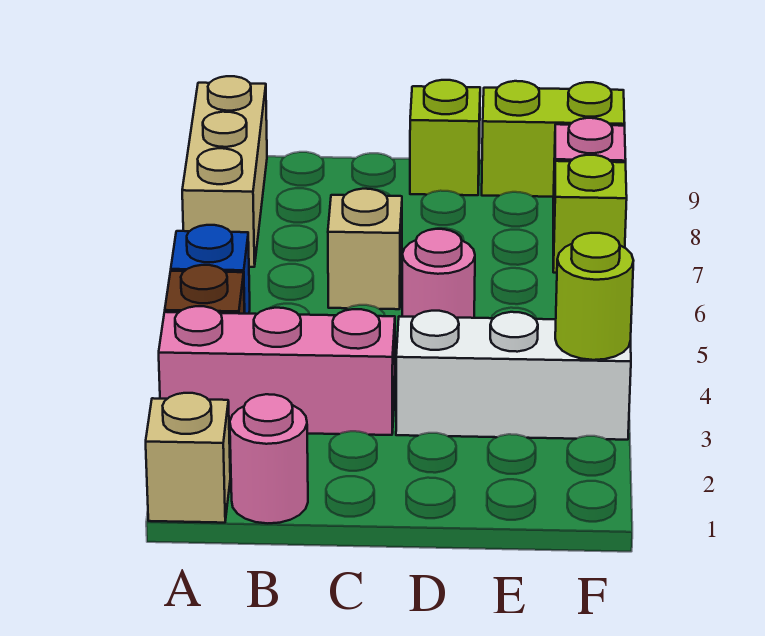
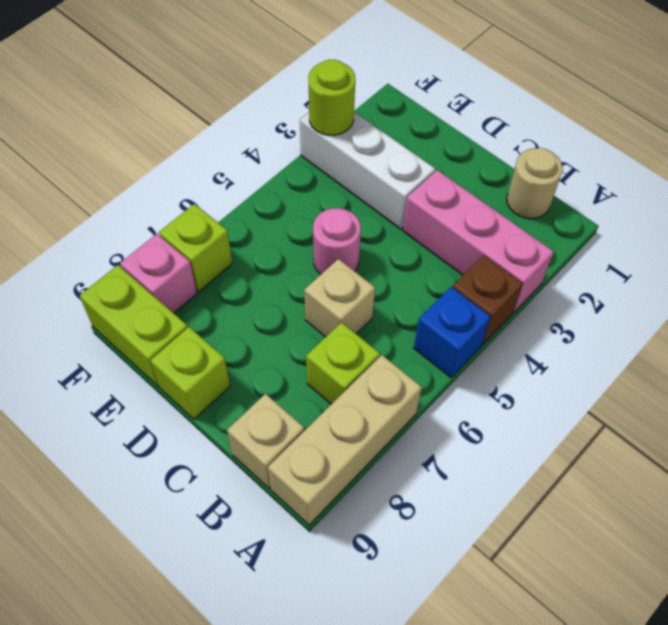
tan 1x1 brick [146,393,230,523] -> tan 1x1 brick moved to [227,394,304,489]
pink 1x1 round brick [230,394,308,523] -> tan 1x1 round brick [507,148,563,219]
none -> lime 1x1 brick [306,322,380,404]

